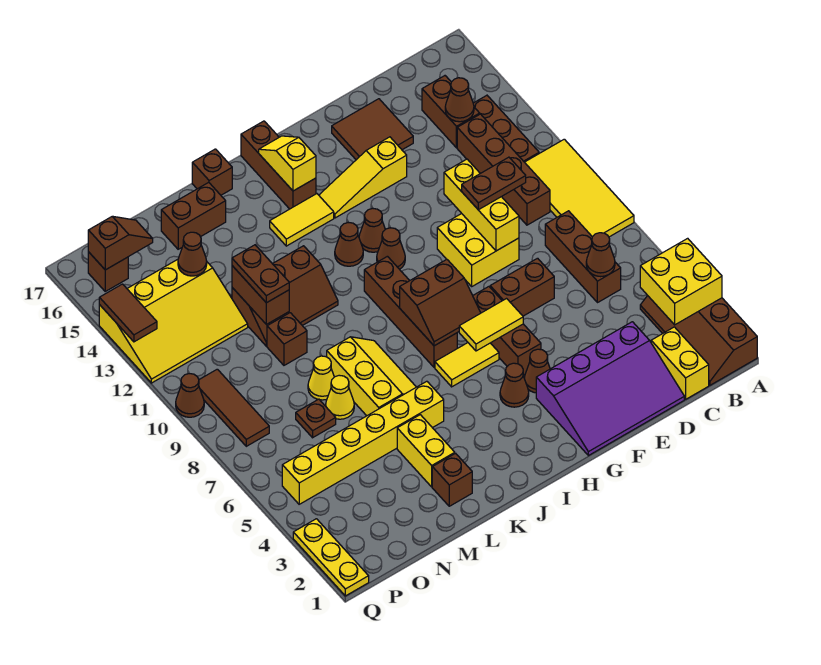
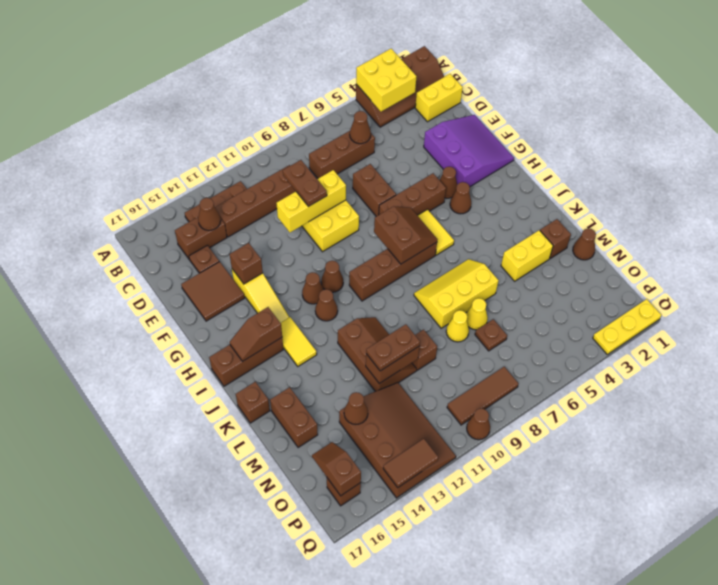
yellow 2x4 tile [525,139,634,237] -> none
purple 3x4 slope [536,322,684,456] -> purple 3x3 slope [424,115,514,187]
none -> brown 1x1 plate [189,245,219,273]
none -> brown 1x1 brick [230,243,263,284]
yellow 1x2 tile [459,299,523,351] -> none
yellow 1x2 slope [259,136,316,191] -> brown 1x2 slope [230,307,282,362]
yellow 1x6 brick [282,381,444,504] -> none
none -> brown 1x1 cone [573,228,596,260]
yellow 3x4 slope [99,259,248,383] -> brown 3x4 slope [339,383,456,498]

